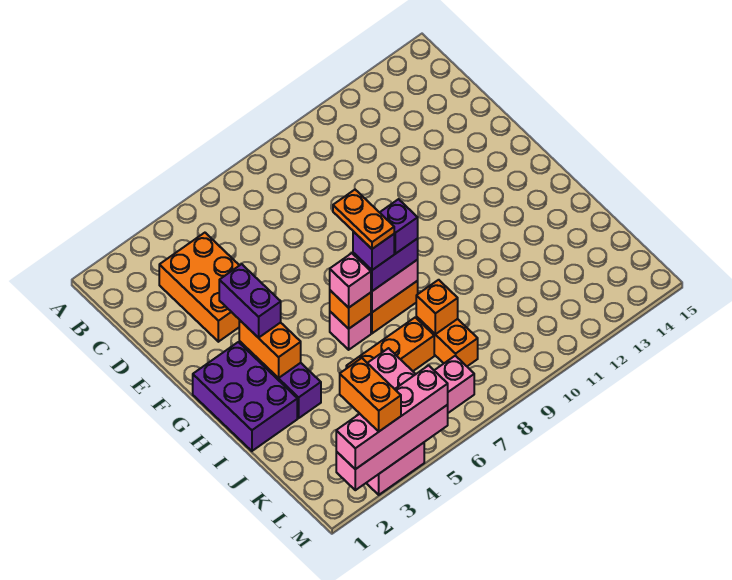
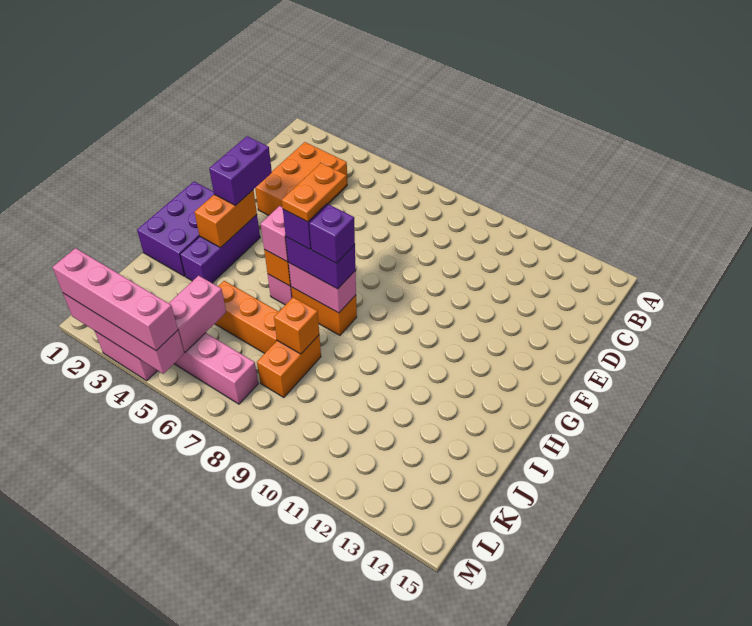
orange 1x2 brick [340,358,401,431] -> none

